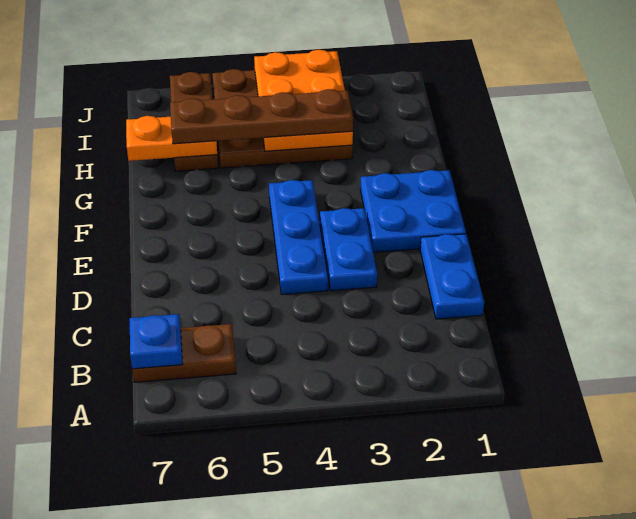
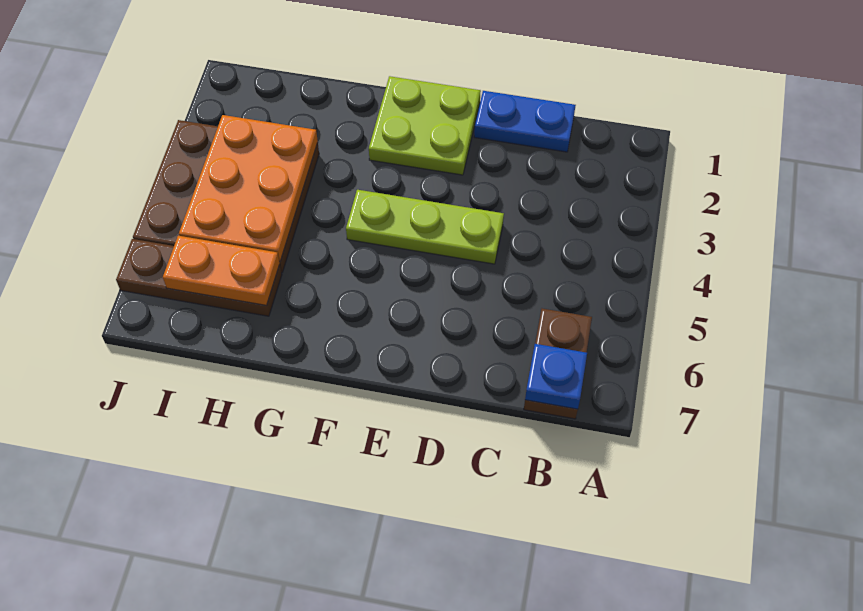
blue 1x2 plate [320,208,377,291] -> none
blue 1x3 plate [269,180,328,295] -> lime 1x3 plate [346,190,504,264]
blue 2x2 plate [360,170,466,252] -> lime 2x2 plate [369,76,481,175]
orange 2x3 plate [254,50,353,151] -> orange 2x3 plate turned to [179,115,318,261]
brown 1x4 plate [170,89,353,144] -> none
orange 1x2 plate [126,116,217,161] -> orange 1x2 plate turned to [163,236,280,306]

